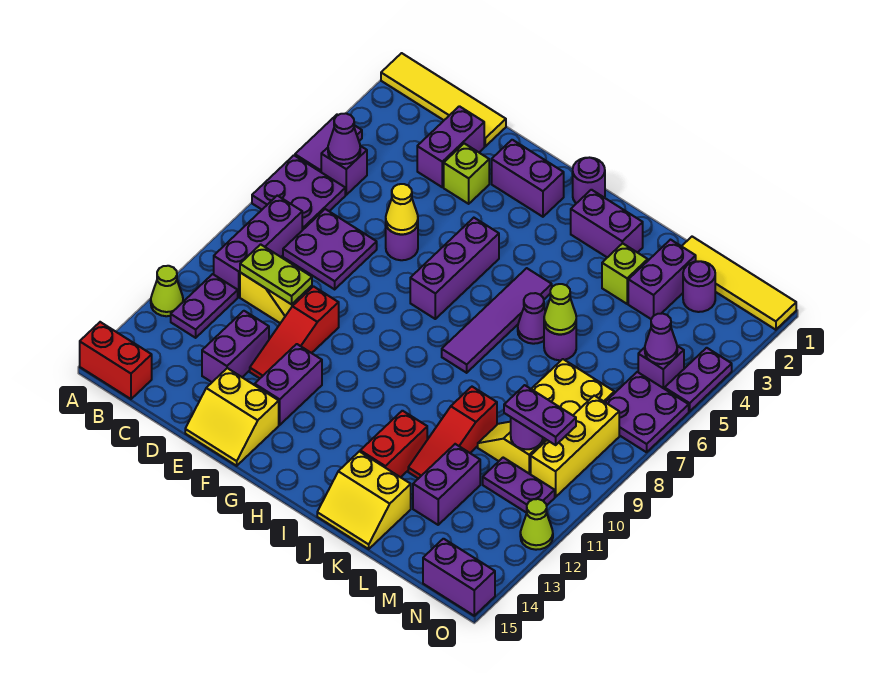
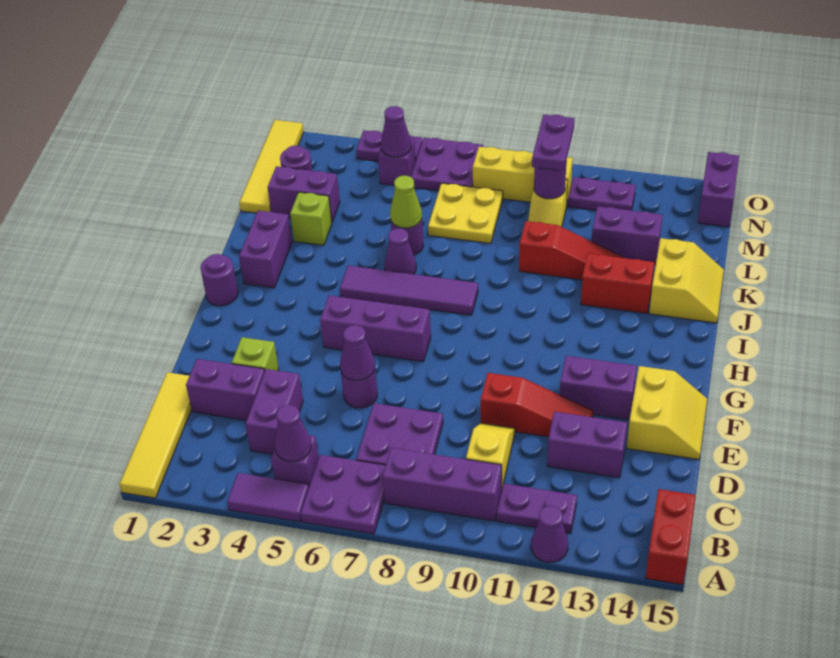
lime 1x1 cone [151,266,183,316] -> purple 1x1 cone [531,506,568,562]
lime 1x2 plate [240,244,312,304] -> none
yellow 1x1 cone [386,184,418,234] -> purple 1x1 cone [340,325,375,380]
purple 1x2 brick [492,140,564,217] -> purple 1x2 brick moved to [246,369,303,454]
purple 1x2 plate [483,458,555,513] -> purple 1x2 plate turned to [568,177,636,210]
lime 1x1 cone [520,499,553,550] -> none

